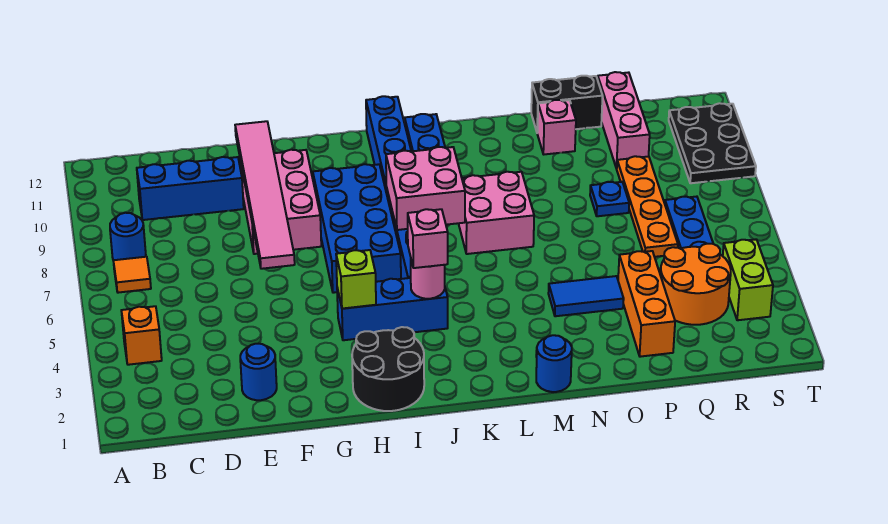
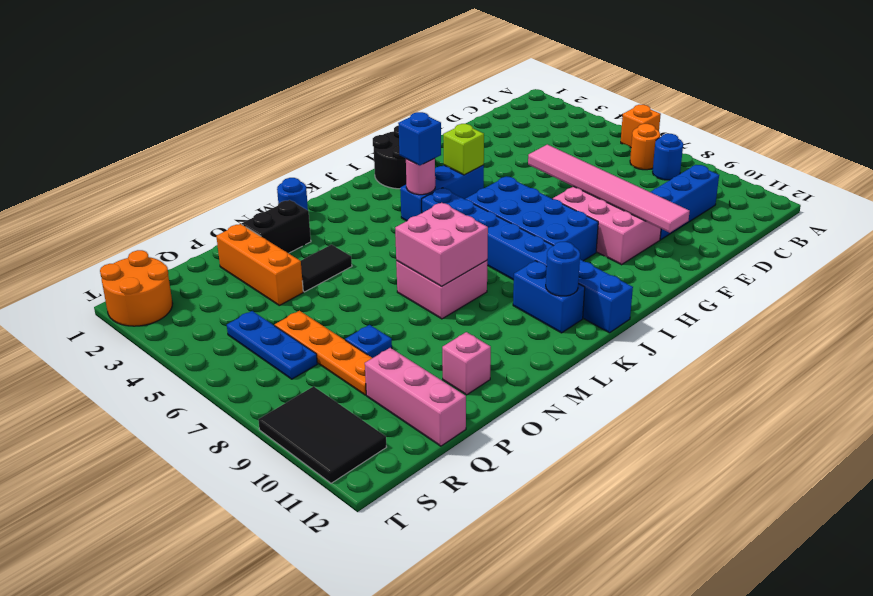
orange 1x1 brick [121,306,162,365] -> orange 1x1 brick moved to [621,105,661,148]
orange 1x1 tile [113,257,151,293] -> orange 1x1 round brick [630,124,660,170]
blue 1x1 round brick [240,344,277,400] -> blue 1x1 round brick moved to [546,242,580,296]
pink 1x1 brick [408,209,448,268] -> blue 1x1 brick [398,112,441,166]
pink 2x2 brick [386,147,465,230] -> pink 2x2 brick moved to [395,203,488,286]
blue 1x2 tile [548,276,624,316] -> black 1x2 tile [301,245,352,292]
black 1x2 brick [531,76,603,131] -> black 1x2 brick moved to [242,200,311,253]
orange 2x2 round brick [660,244,731,325] -> orange 2x2 round brick moved to [100,250,173,326]
lime 1x2 brick [723,240,773,320] -> none
black 2x3 plate [669,103,756,183] -> black 2x3 tile [258,386,386,483]

